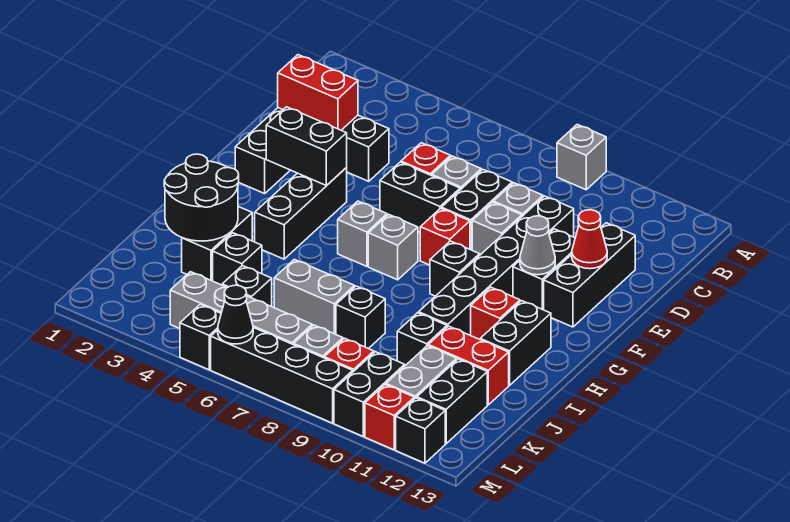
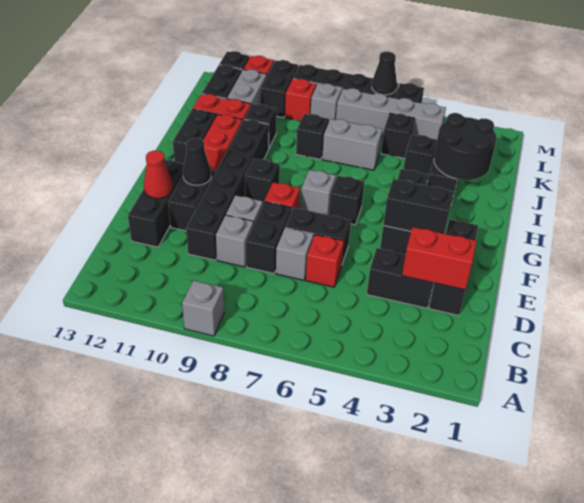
grey 1x1 cone [520,216,555,275] -> black 1x1 cone [183,138,211,185]
grey 1x1 brick [338,201,387,266] -> black 1x1 brick [329,176,365,225]
red 1x1 brick [471,287,520,339] -> red 1x2 brick [203,114,243,172]

